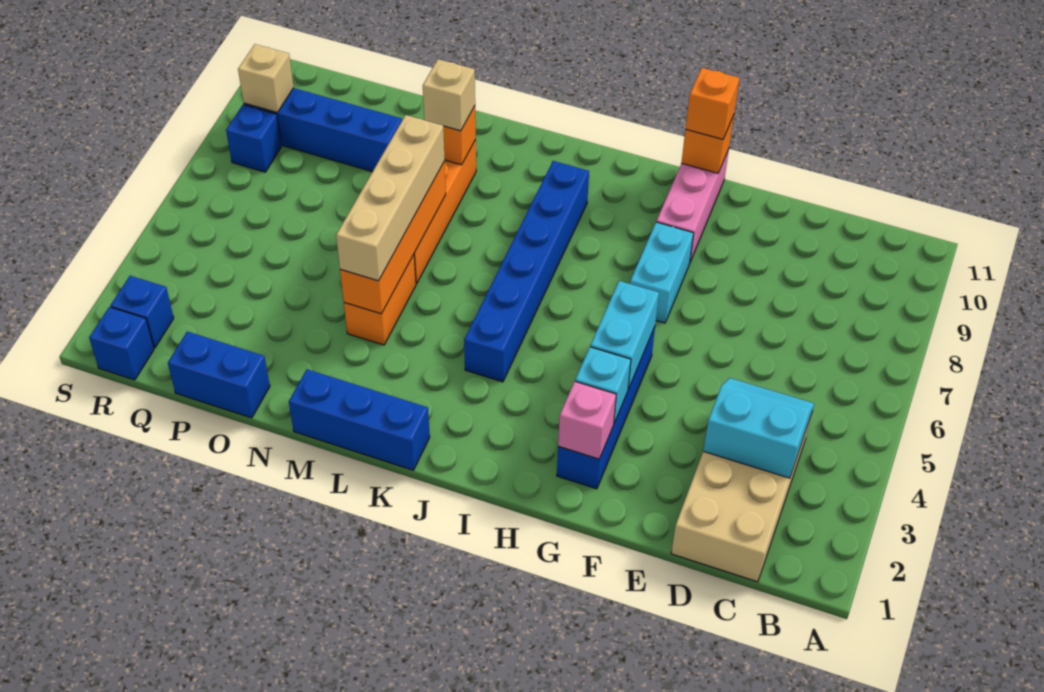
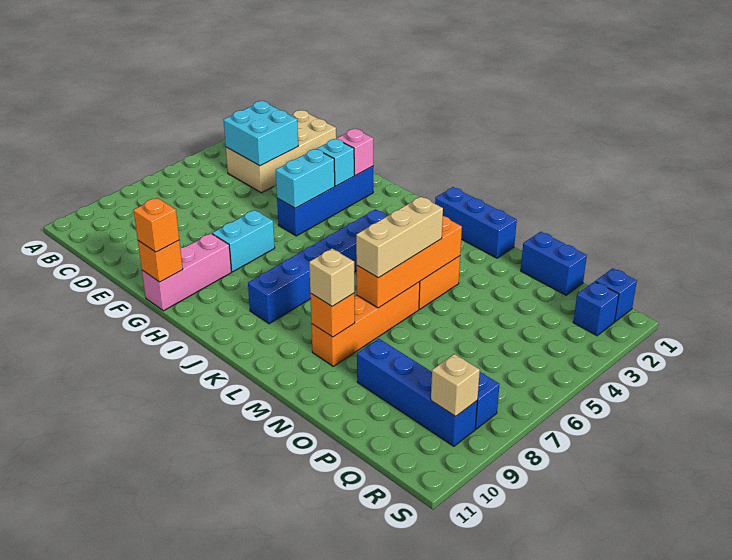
cyan 2x2 slope [703,378,814,478] -> cyan 2x2 brick [224,101,298,166]
tan 1x4 brick [336,115,445,281] -> tan 1x3 brick [356,197,443,278]

